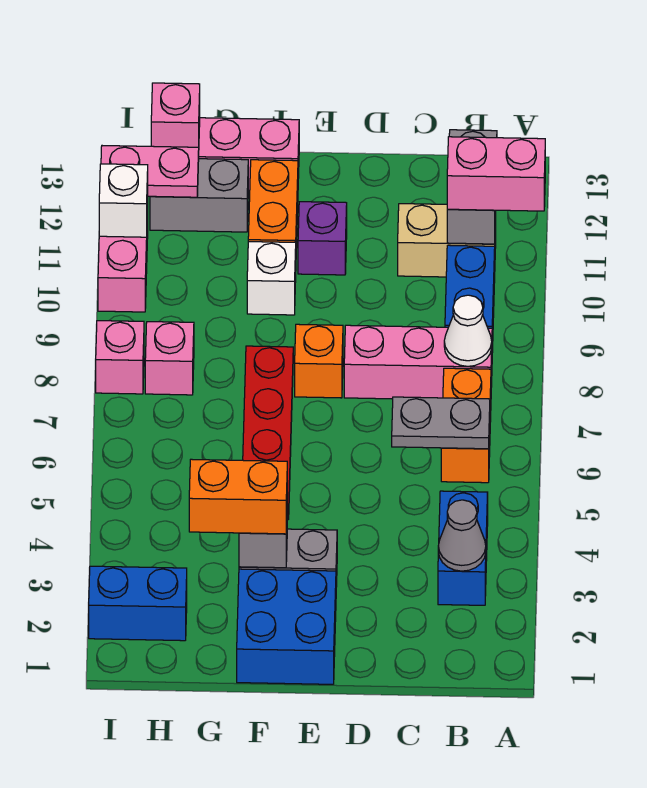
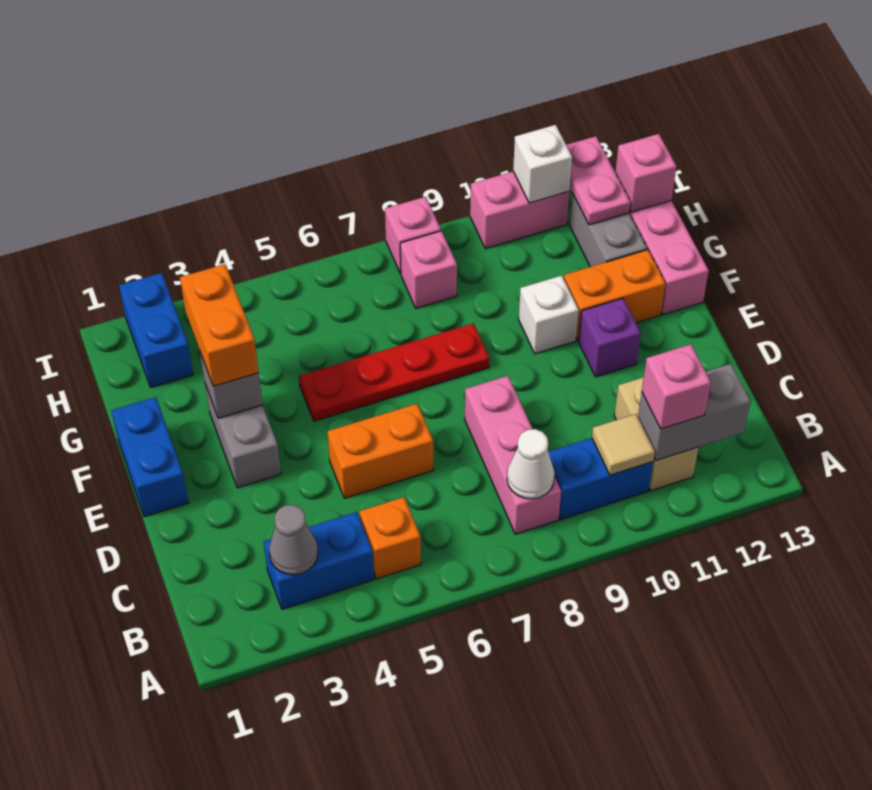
pink 1x2 brick [447,137,545,211] -> pink 1x1 brick [642,344,711,429]
orange 1x2 brick [441,368,491,483] -> orange 1x2 brick moved to [327,404,433,498]
grey 1x2 plate [392,397,490,449] -> none
none -> tan 1x1 tile [592,414,655,475]
blue 2x2 brick [237,569,336,684] -> blue 1x2 brick [111,397,188,517]
orange 1x1 brick [295,324,343,398] -> orange 1x1 brick moved to [359,497,421,579]

